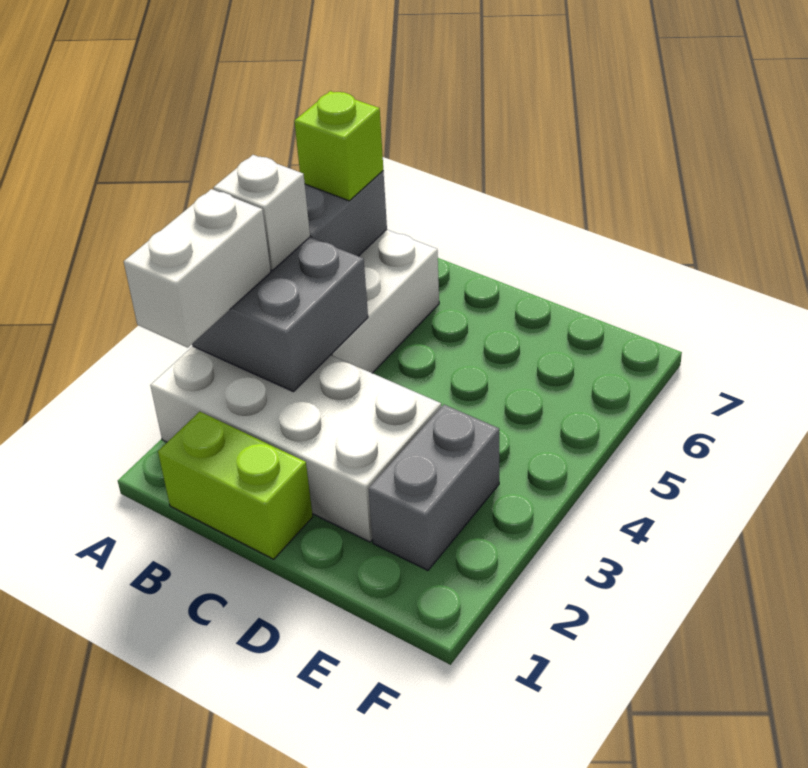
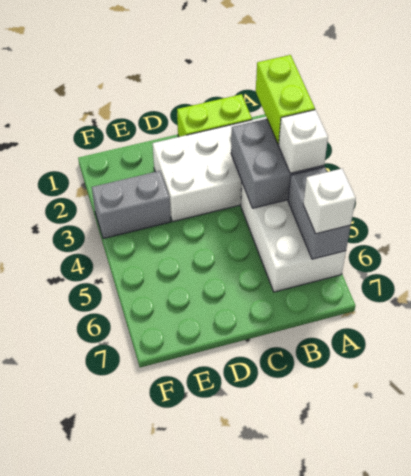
white 1x2 brick [124,189,271,348] -> lime 1x2 brick [256,55,315,145]
lime 1x1 brick [294,91,383,201] -> white 1x1 brick [303,169,356,234]
grey 1x2 brick [369,405,499,570] -> grey 1x2 brick turned to [92,171,171,239]

